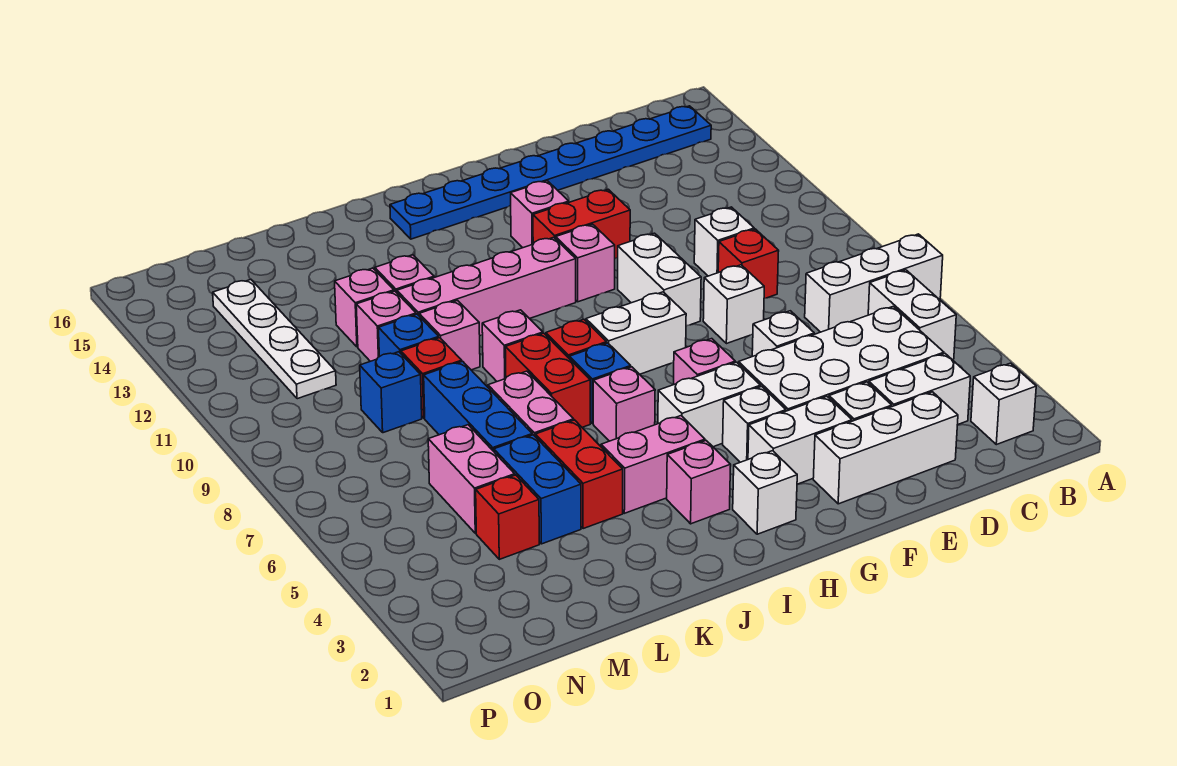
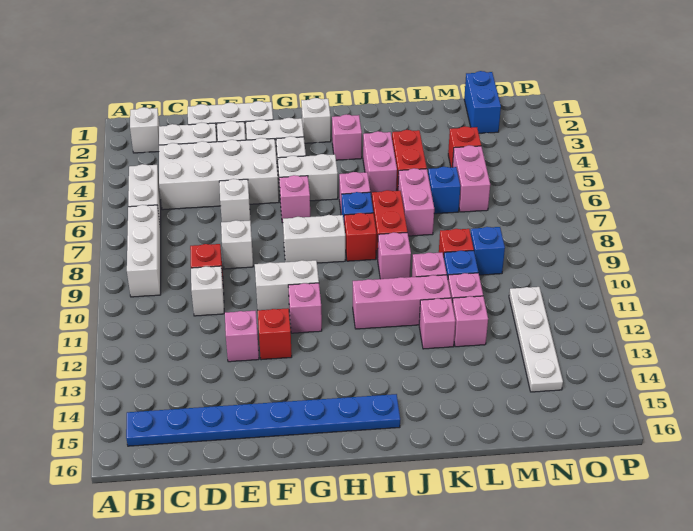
white 1x3 brick [805,234,943,332] -> white 1x3 brick turned to [127,205,161,297]
white 1x2 brick [618,233,701,326] -> white 1x2 brick turned to [255,260,319,310]
red 1x2 brick [533,189,630,258] -> red 1x1 brick [258,308,292,360]
pink 1x1 brick [511,181,569,248] -> pink 1x1 brick moved to [225,311,259,362]
pink 1x4 brick [397,237,576,336] -> pink 1x3 brick [353,275,451,329]
pink 1x2 brick [601,416,705,513] -> pink 1x2 brick turned to [363,131,397,197]
blue 1x2 brick [494,435,581,544] -> blue 1x2 brick moved to [464,71,501,133]
blue 1x3 brick [424,361,532,451] -> blue 1x1 brick [428,167,460,214]

